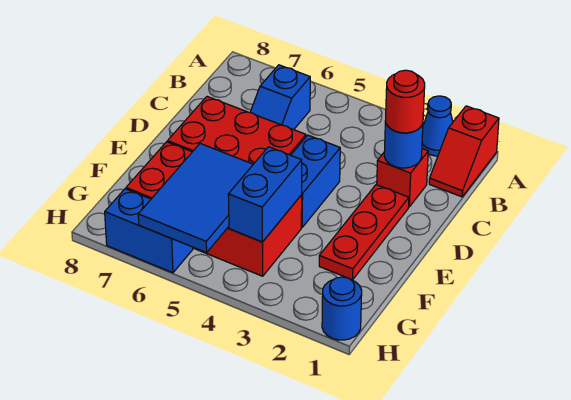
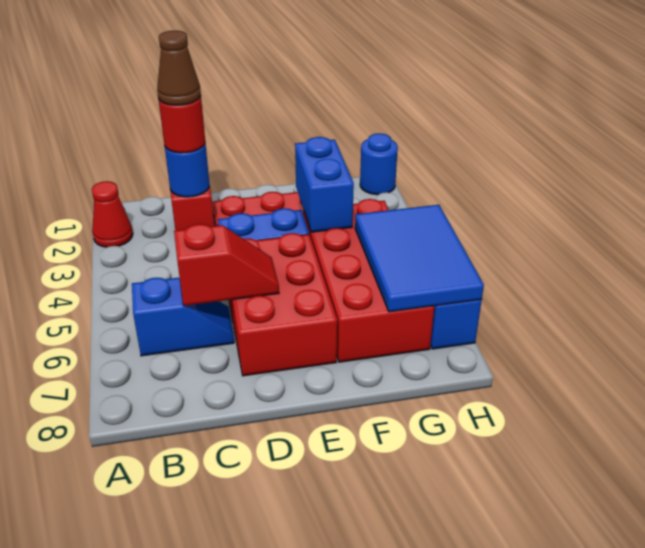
red 1x2 slope [429,106,499,197] -> red 1x2 slope moved to [174,224,279,306]
blue 1x1 cone [422,96,453,156] -> red 1x1 cone [92,181,133,247]
none -> brown 1x1 cone [157,31,201,105]
blue 1x2 brick [228,147,302,242] -> blue 1x2 brick turned to [295,137,354,232]
blue 2x3 tile [138,144,253,253] -> blue 2x3 tile turned to [355,205,484,312]

